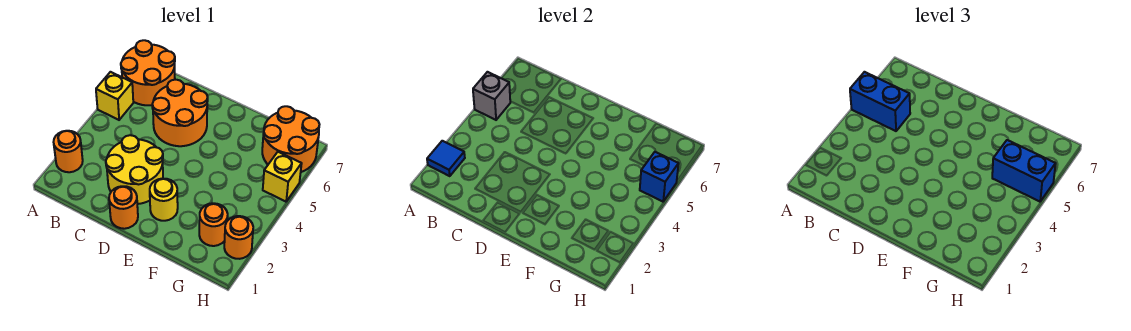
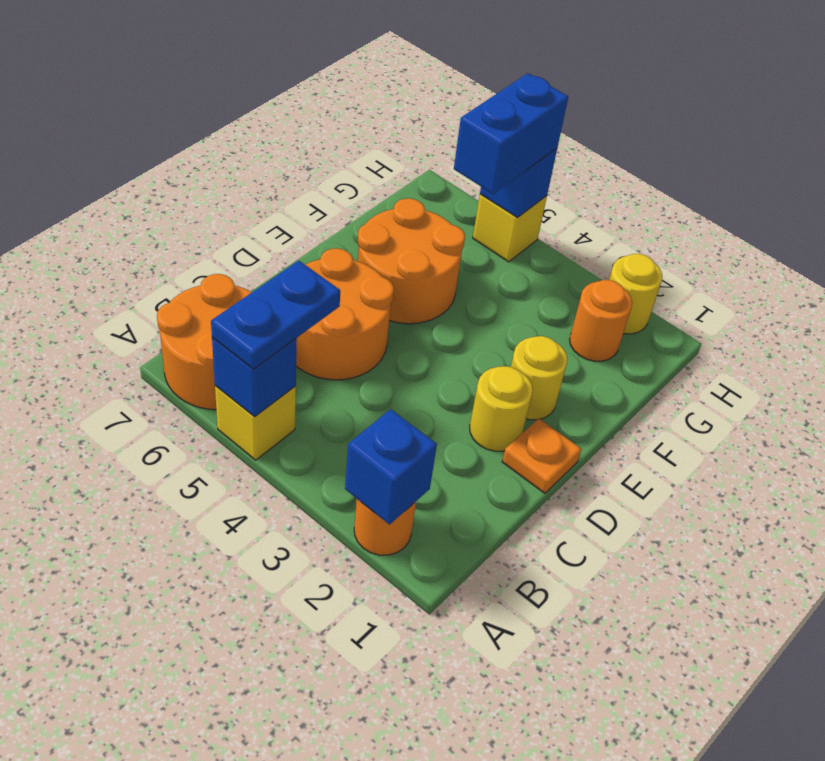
blue 1x1 tile [427,141,465,176] -> blue 1x1 brick [345,409,437,524]
grey 1x1 brick [473,72,510,120] -> blue 1x1 brick [212,338,297,417]
blue 1x2 brick [850,72,910,131] -> blue 1x2 plate [211,261,340,369]
yellow 2x2 round brick [106,135,163,204] -> yellow 1x1 round brick [470,366,533,451]
orange 1x1 round brick [109,186,138,229] -> orange 1x1 plate [502,418,582,493]
orange 2x2 round brick [262,106,320,172] -> orange 2x2 round brick moved to [358,198,465,324]
orange 1x1 round brick [224,216,253,259] -> yellow 1x1 round brick [609,254,662,334]

